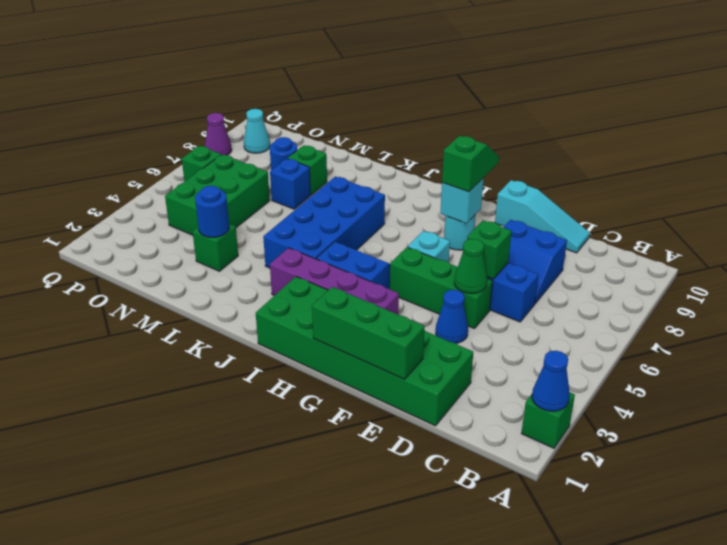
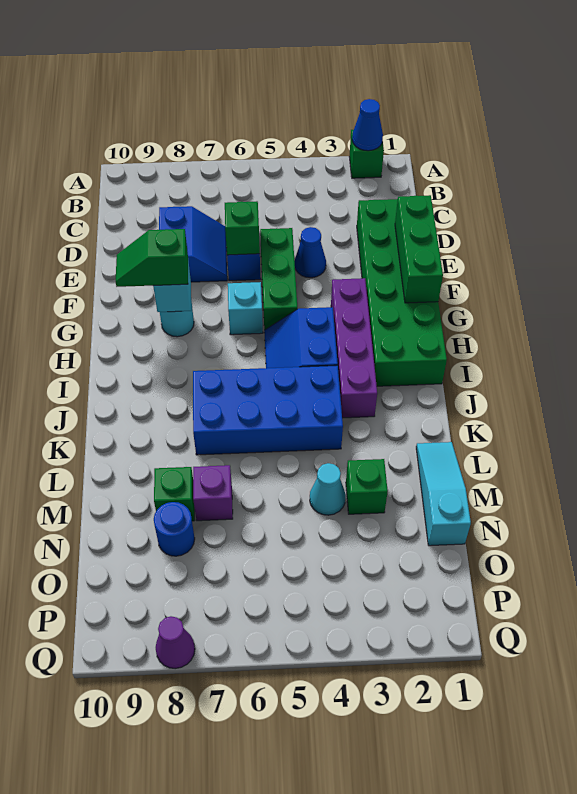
cyan 1x3 slope [495,180,590,253] -> cyan 1x3 slope moved to [416,442,471,546]
green 1x1 cone [454,239,487,294] -> none
blue 1x1 round brick [195,186,229,237] -> none
blue 1x1 brick [270,159,311,209] -> purple 1x1 brick [193,465,233,521]
green 2x3 brick [165,154,270,235] -> none
green 1x1 brick [182,146,221,182] -> none
cyan 1x1 cone [244,109,270,153] -> cyan 1x1 cone moved to [310,463,346,515]

